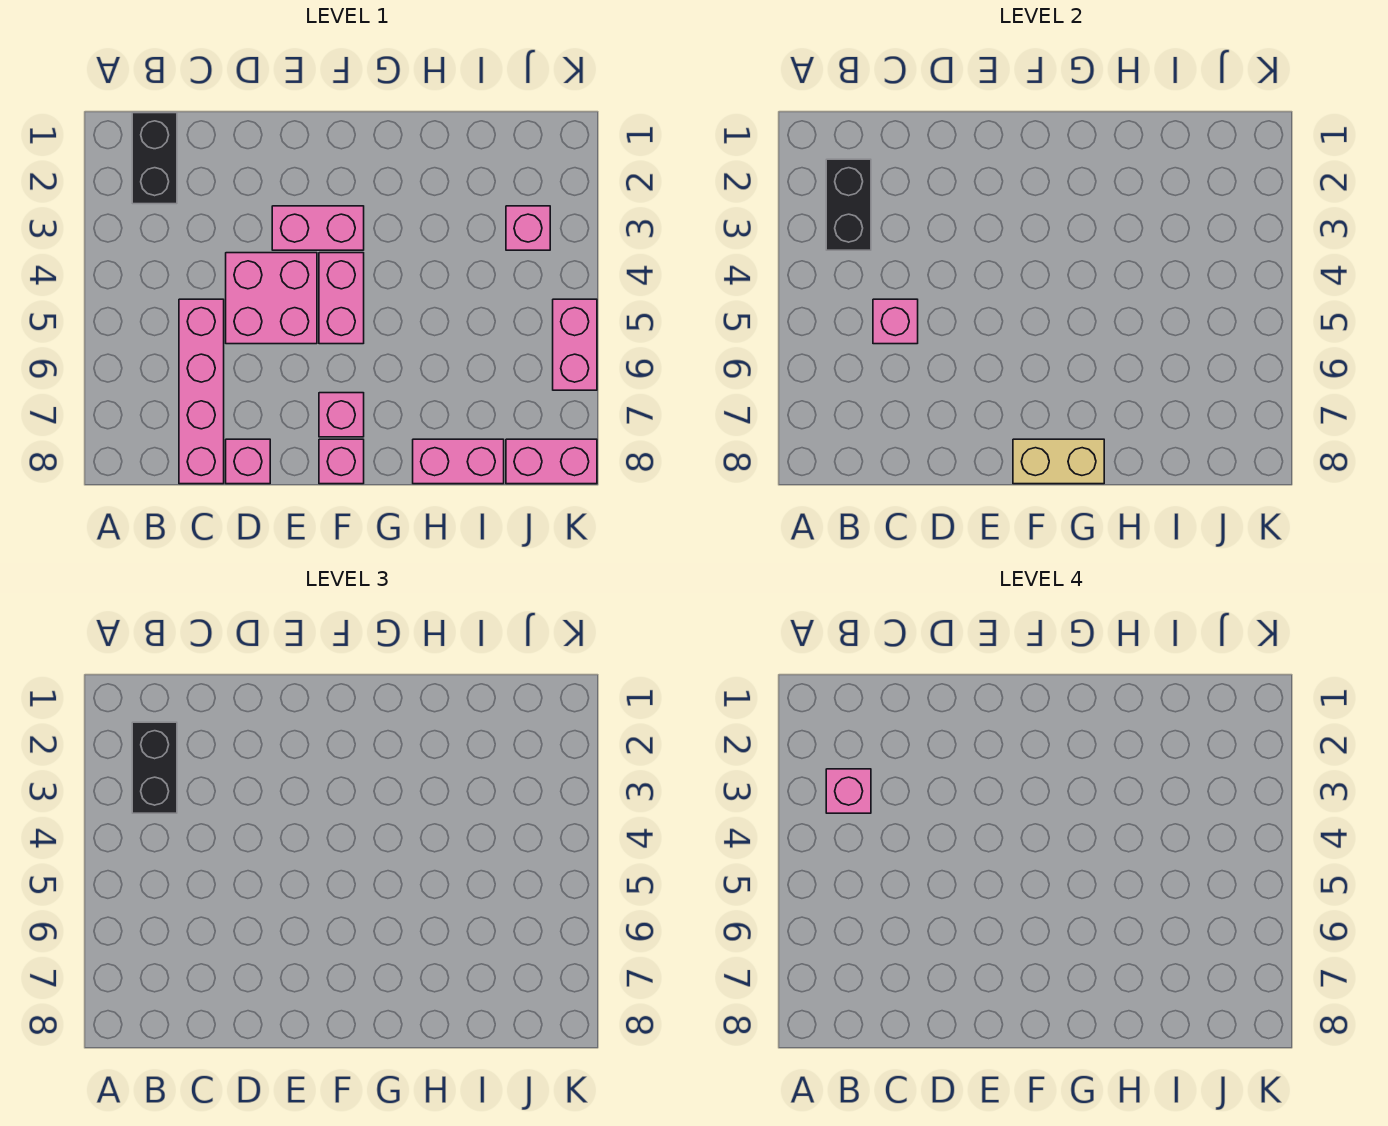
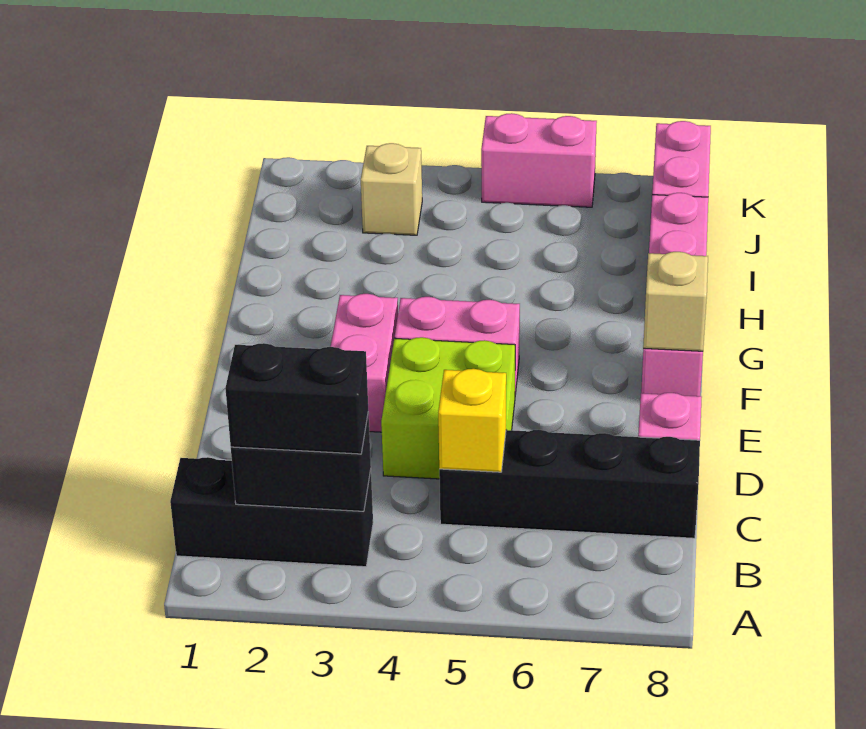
black 1x2 brick [132,113,177,204] -> black 1x3 brick [170,457,373,567]
pink 1x1 brick [826,769,871,813] -> none
pink 1x4 brick [179,299,224,484] -> black 1x4 brick [439,430,700,538]
pink 1x1 brick [873,299,918,344] -> yellow 1x1 brick [438,369,506,472]
pink 2x2 brick [226,253,317,344] -> lime 2x2 brick [381,337,515,479]
pink 1x1 brick [319,393,364,437] -> none
tan 1x2 brick [1013,439,1104,484] -> tan 1x1 brick [643,252,708,351]
pink 1x1 brick [506,206,550,250] -> tan 1x1 brick [361,143,422,235]

